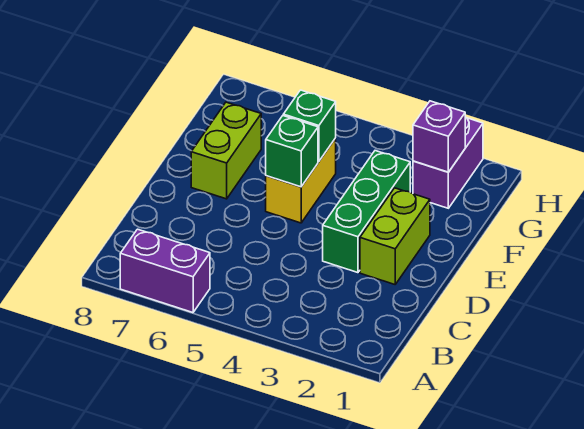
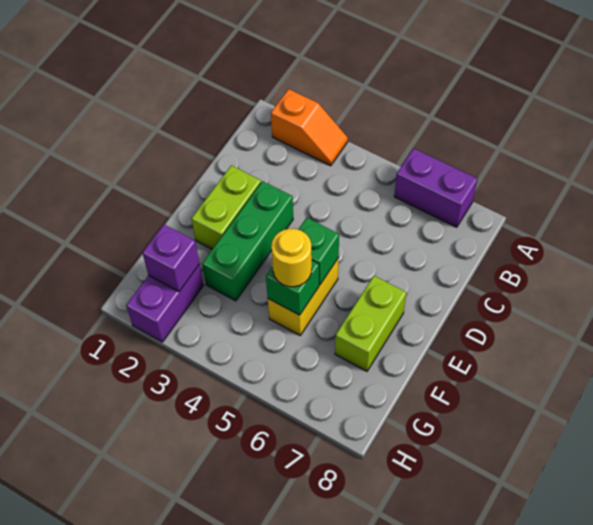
none -> orange 1x2 slope [271,89,348,166]
none -> yellow 1x1 round brick [271,229,312,287]

